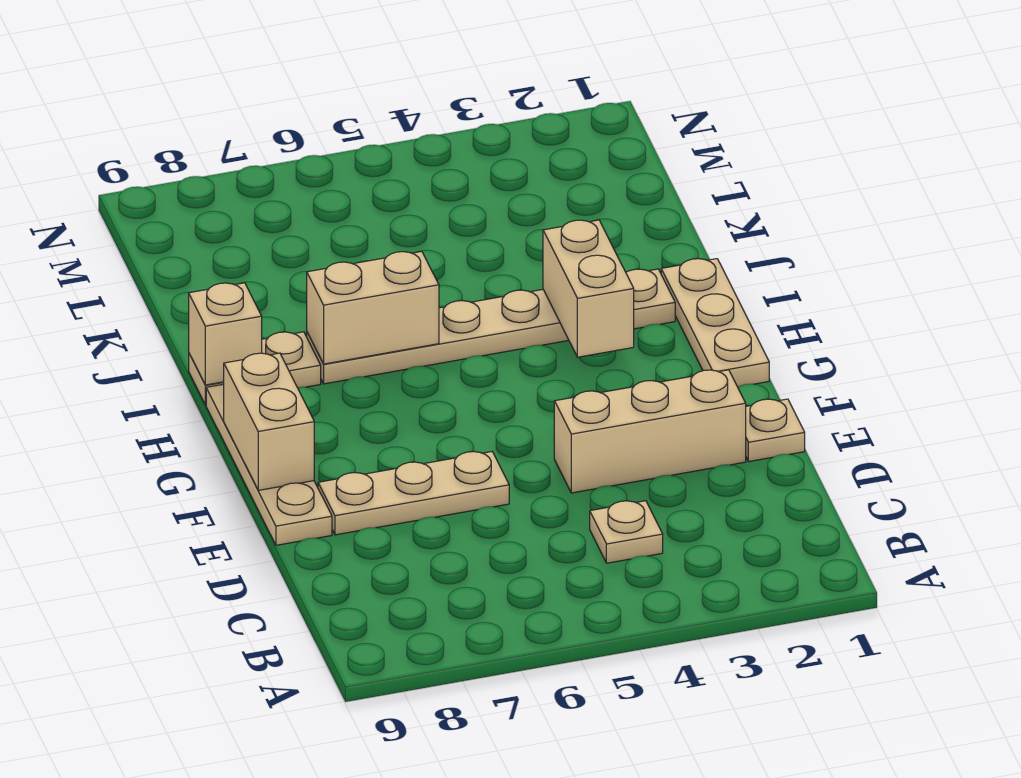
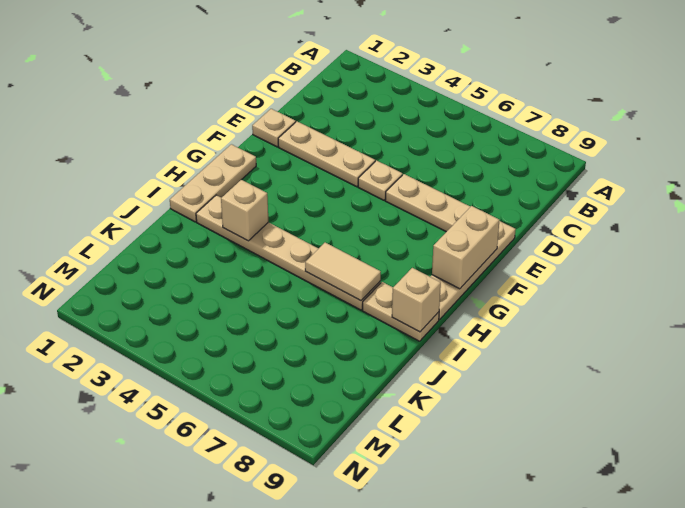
tan 1x1 plate [590,501,663,563] -> tan 1x1 plate moved to [358,161,402,200]
tan 1x3 brick [554,370,746,493] -> tan 1x3 plate [278,122,375,187]
tan 1x2 brick [543,220,634,357] -> tan 1x1 brick [221,180,269,241]
tan 1x2 brick [307,251,439,364] -> tan 1x2 tile [305,243,381,301]

